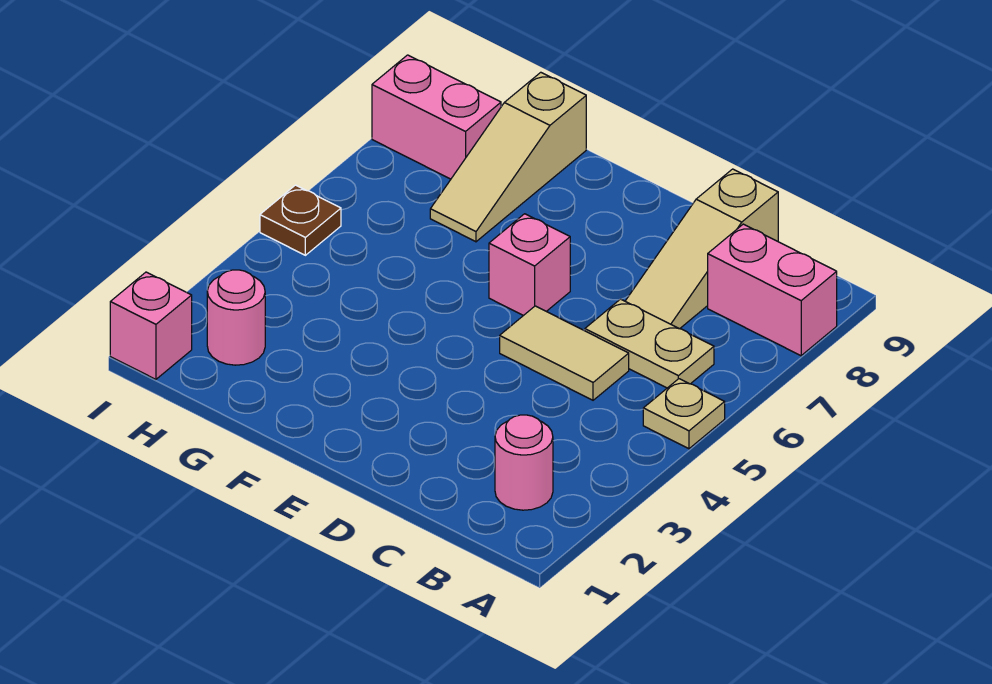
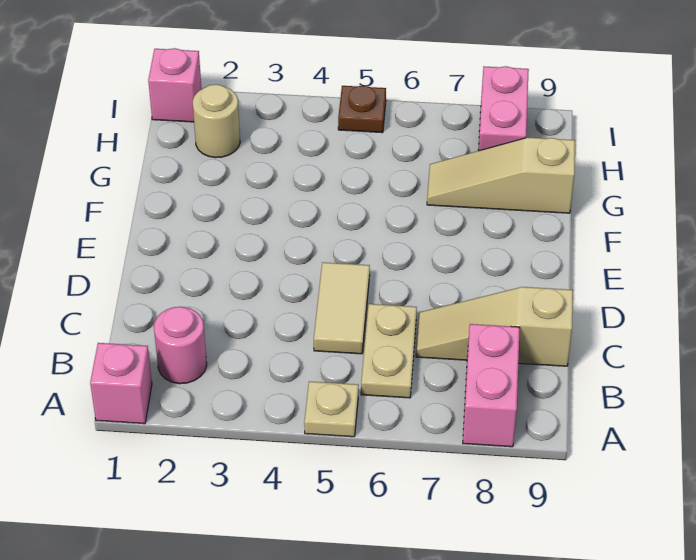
pink 1x1 brick [489,214,570,316] -> pink 1x1 brick moved to [90,343,152,424]
pink 1x1 round brick [207,270,265,365] -> tan 1x1 round brick [193,84,240,158]

